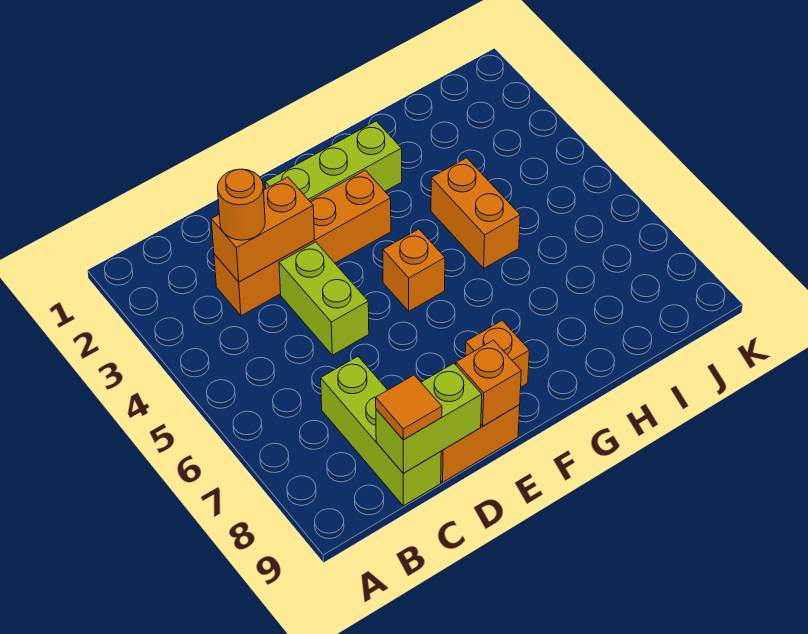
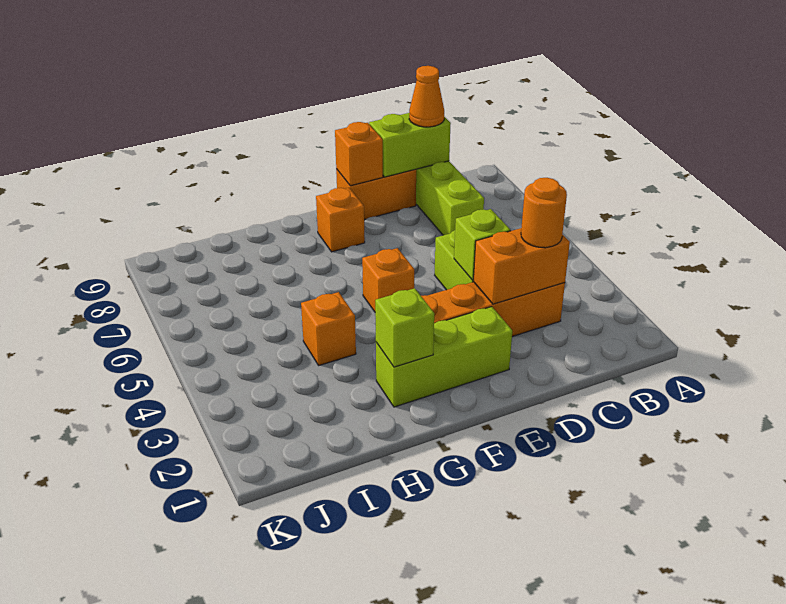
orange 1x1 tile [376,375,442,440] -> orange 1x1 cone [409,66,444,127]
none -> lime 1x1 brick [454,209,511,280]
none -> lime 1x1 brick [375,288,434,367]
orange 1x2 brick [431,158,520,268] -> orange 1x1 brick [301,292,356,365]

